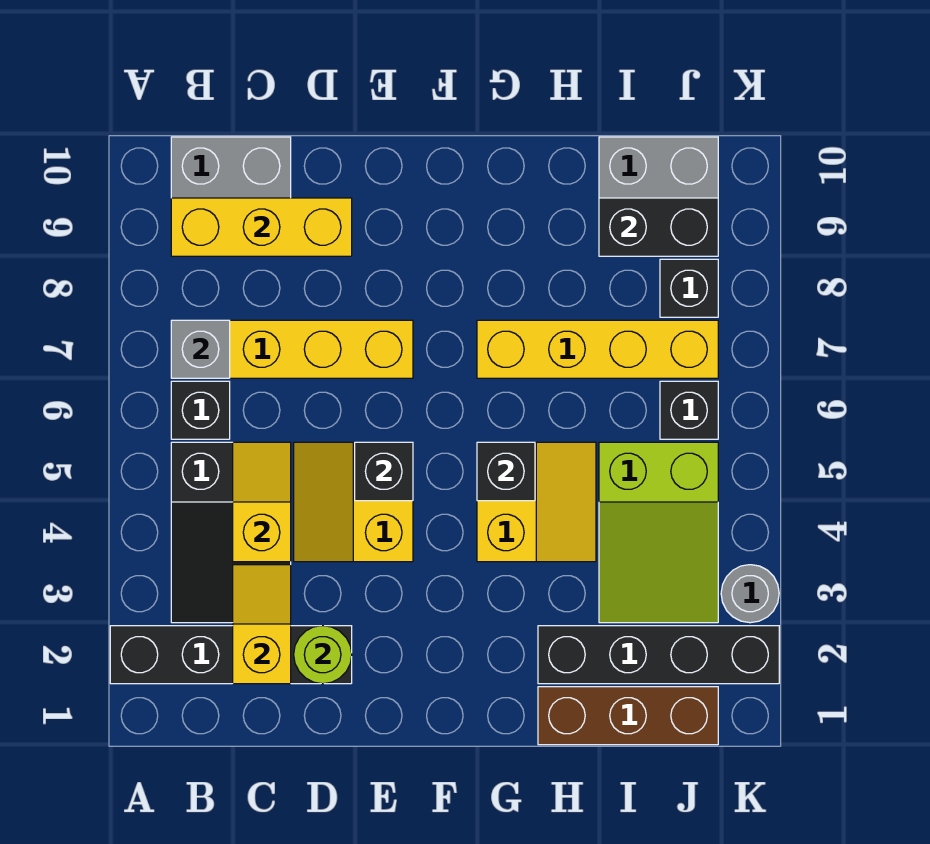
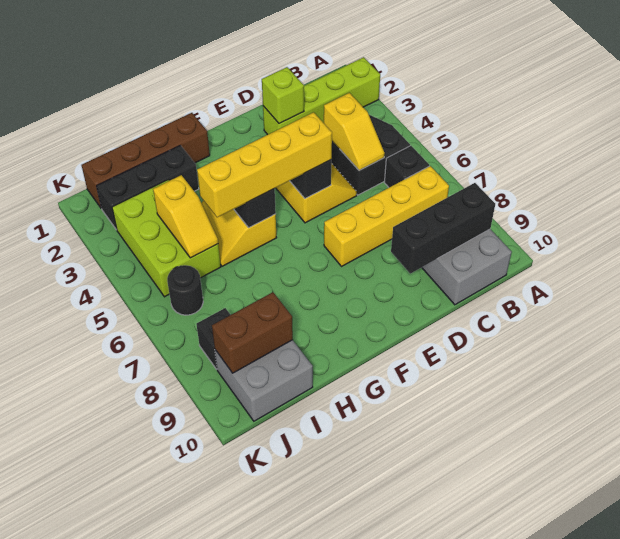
black 1x4 brick [110,626,352,684] -> lime 1x4 brick [263,57,380,135]
grey 1x1 brick [171,320,230,378] -> none
yellow 1x3 brick [171,198,352,256] -> black 1x3 brick [391,183,495,273]
yellow 1x2 slope [233,565,291,684] -> yellow 1x2 slope moved to [153,175,218,258]
lime 1x1 round brick [294,626,352,684] -> lime 1x1 brick [262,67,304,124]
yellow 1x4 brick [477,320,718,378] -> yellow 1x4 brick moved to [197,112,332,217]
brown 1x3 brick [538,687,718,745] -> brown 1x4 brick [82,113,210,209]
black 1x4 brick [538,626,779,684] -> black 1x3 brick [97,145,199,230]
lime 2x3 slope [599,442,718,623] -> lime 2x3 brick [112,180,221,297]
black 1x2 brick [599,198,718,256] -> brown 1x2 brick [212,292,293,373]
black 1x1 brick [660,381,718,439] -> black 1x1 round brick [167,265,203,315]
grey 1x1 round brick [721,565,779,623] -> none

